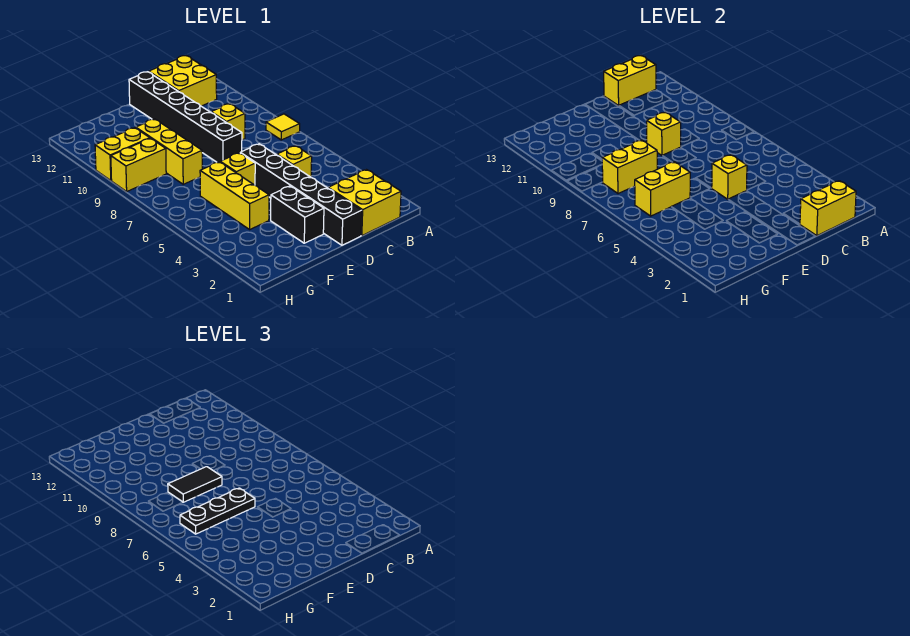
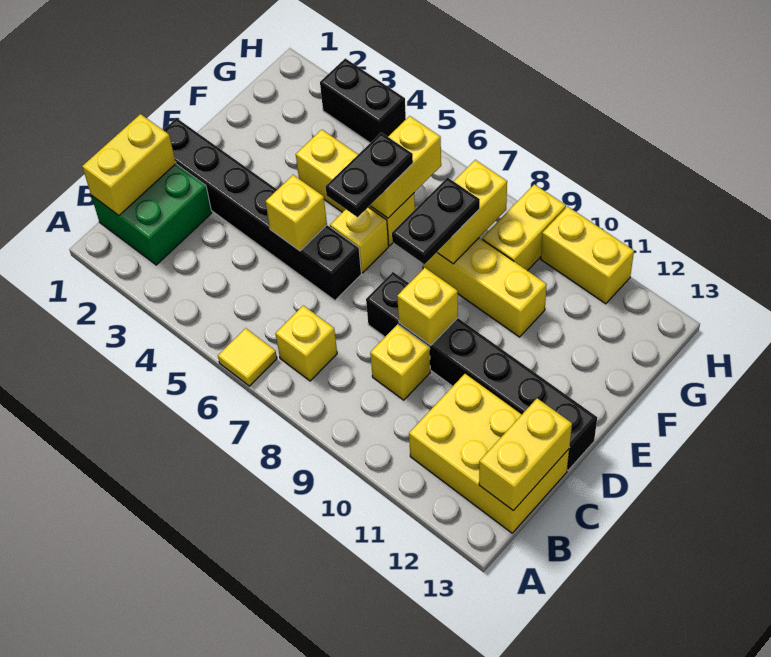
yellow 1x1 tile [266,114,300,140] -> yellow 1x1 tile moved to [218,328,277,386]
yellow 2x2 brick [328,170,401,236] -> green 2x2 brick [91,164,212,265]
yellow 2x2 brick [149,56,217,106] -> yellow 2x3 brick [409,373,569,533]
yellow 1x1 brick [277,146,312,177] -> yellow 1x1 brick moved to [276,305,337,381]
black 1x2 brick [271,186,324,243] -> black 1x2 brick moved to [320,58,406,143]
black 1x3 plate [180,488,255,534] -> black 1x2 plate [326,133,413,217]
black 1x2 tile [168,467,222,502] -> black 1x2 plate [392,177,480,264]
yellow 1x2 brick [95,128,150,180] -> yellow 1x2 brick turned to [541,206,634,304]

